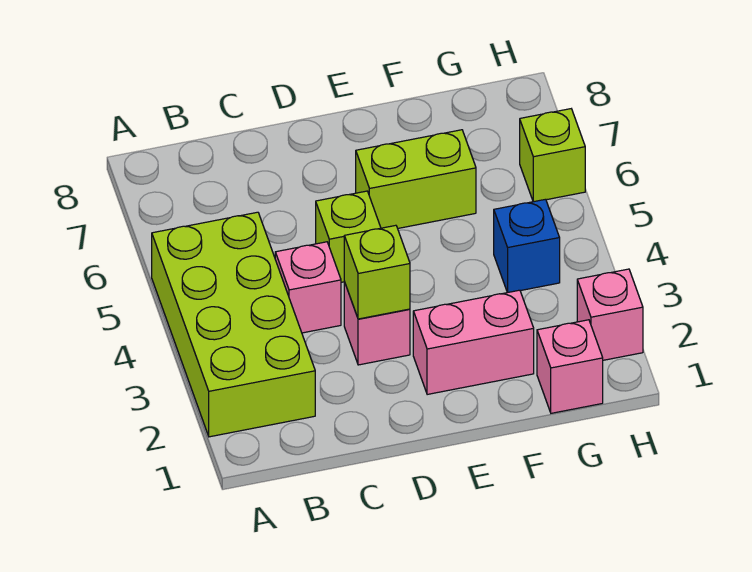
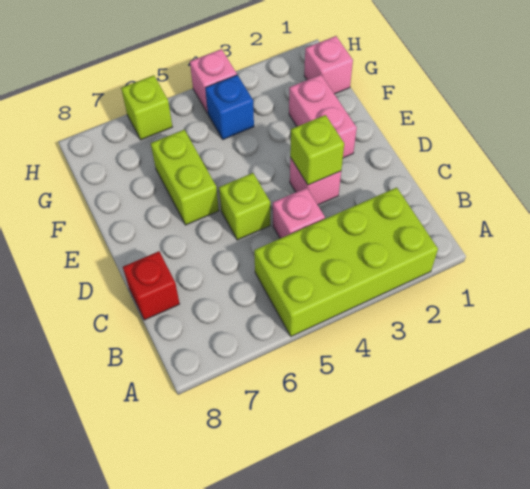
none -> red 1x1 brick [123,251,180,320]
pink 1x1 brick [577,269,643,360] -> pink 1x1 brick moved to [190,49,237,113]

